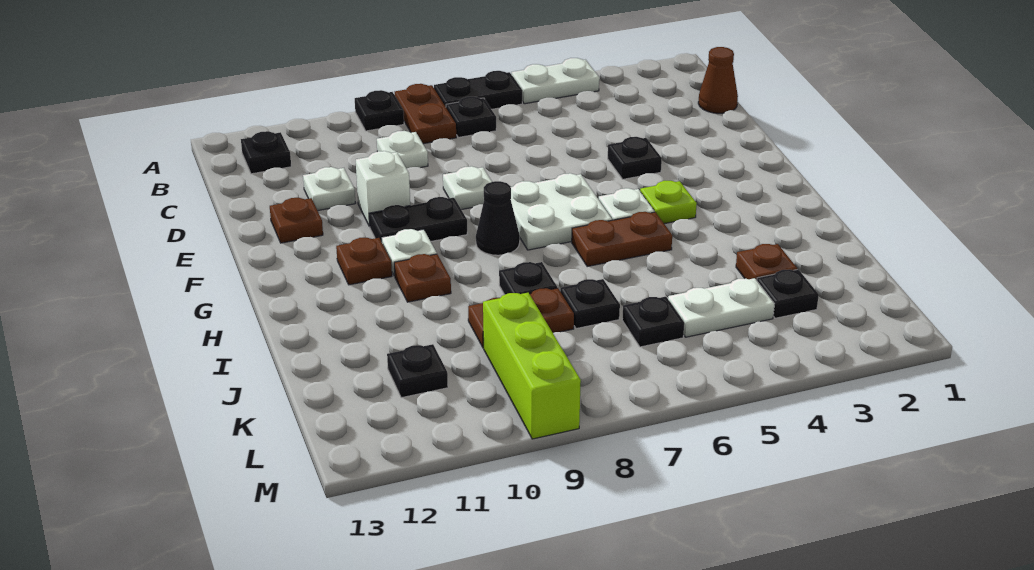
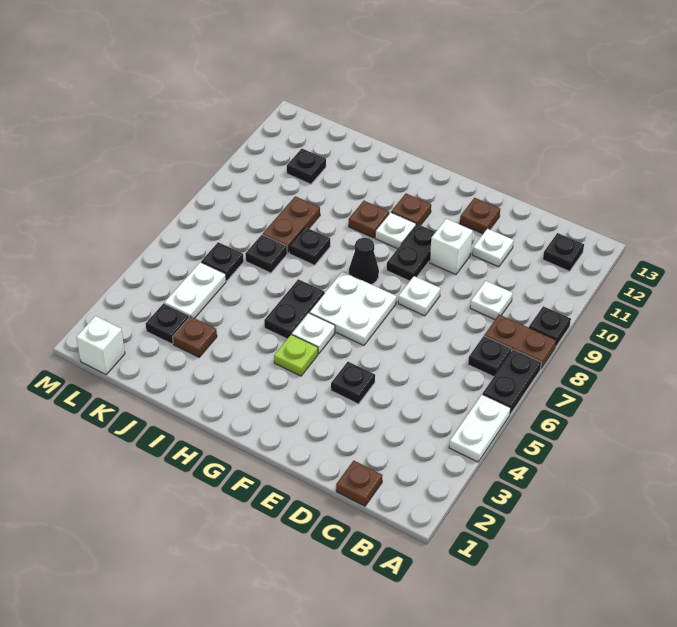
brown 1x1 cone [698,47,738,113] -> brown 1x1 plate [336,461,382,506]
brown 1x2 plate [572,212,672,266] -> black 1x2 plate [264,279,324,339]
lime 1x3 brick [483,293,581,439] -> none
none -> white 1x1 brick [76,316,125,375]

